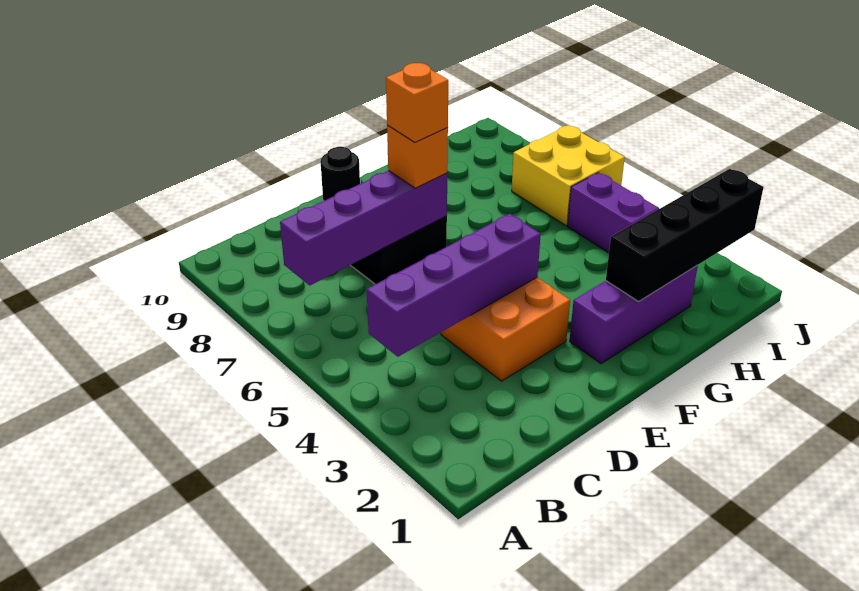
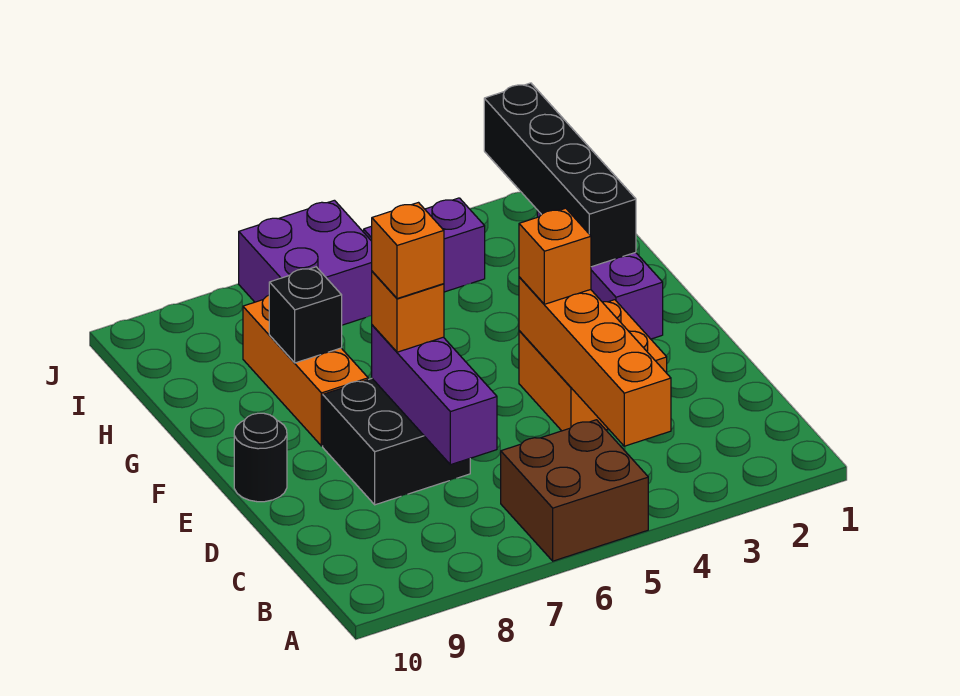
none -> brown 2x2 brick [501,420,648,561]
purple 1x4 brick [367,214,541,357] -> orange 1x4 brick [519,277,671,446]
purple 1x4 brick [280,171,447,285] -> purple 1x3 brick [372,325,497,465]
none -> orange 1x1 brick [519,208,591,304]
none -> orange 1x3 brick [243,295,368,446]
none -> black 1x1 brick [269,267,342,363]
yellow 2x2 brick [512,125,625,226] -> purple 2x2 brick [239,200,372,325]

